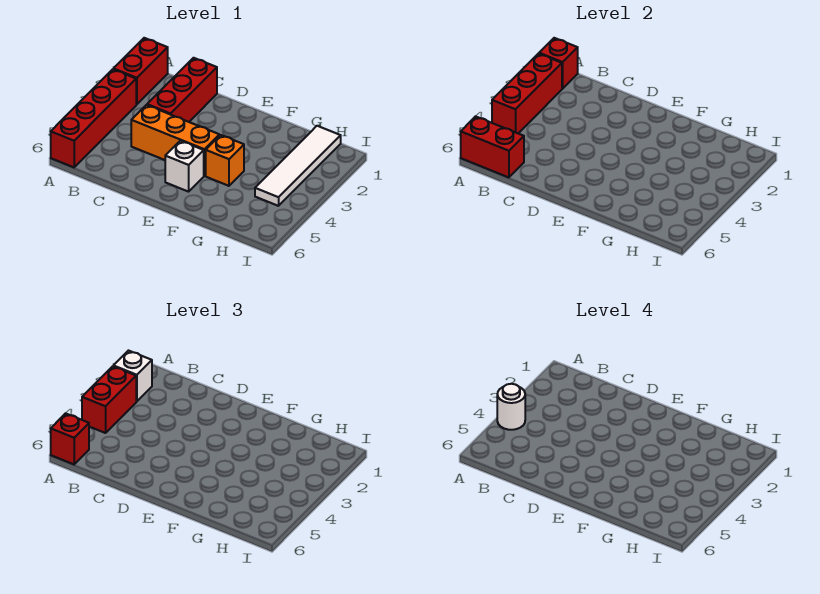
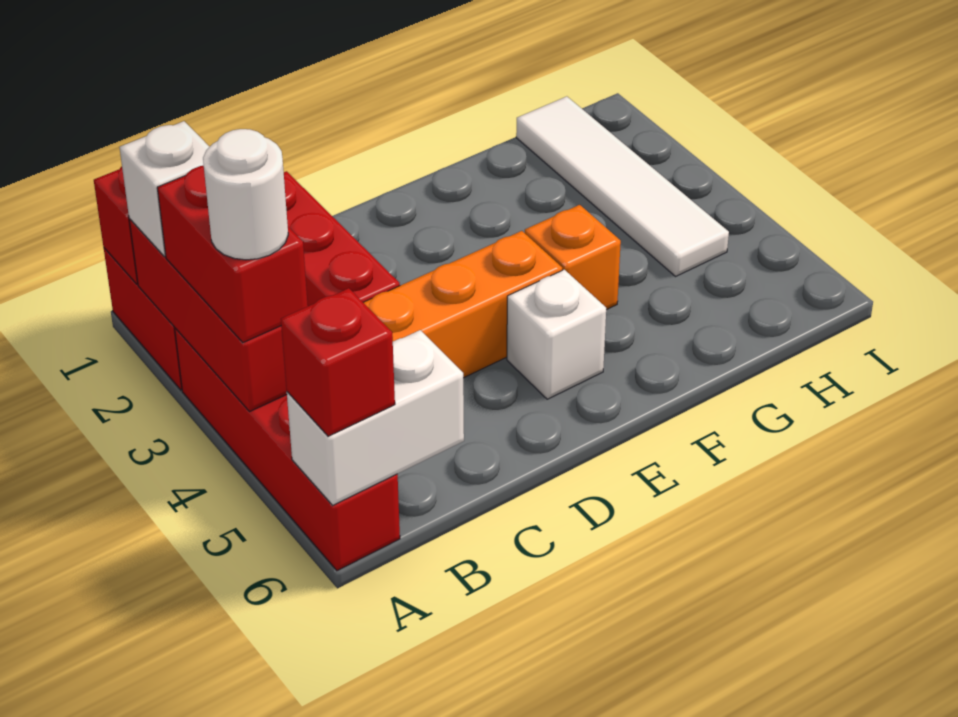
red 1x2 brick [461,116,524,177] -> white 1x2 brick [287,330,464,506]

